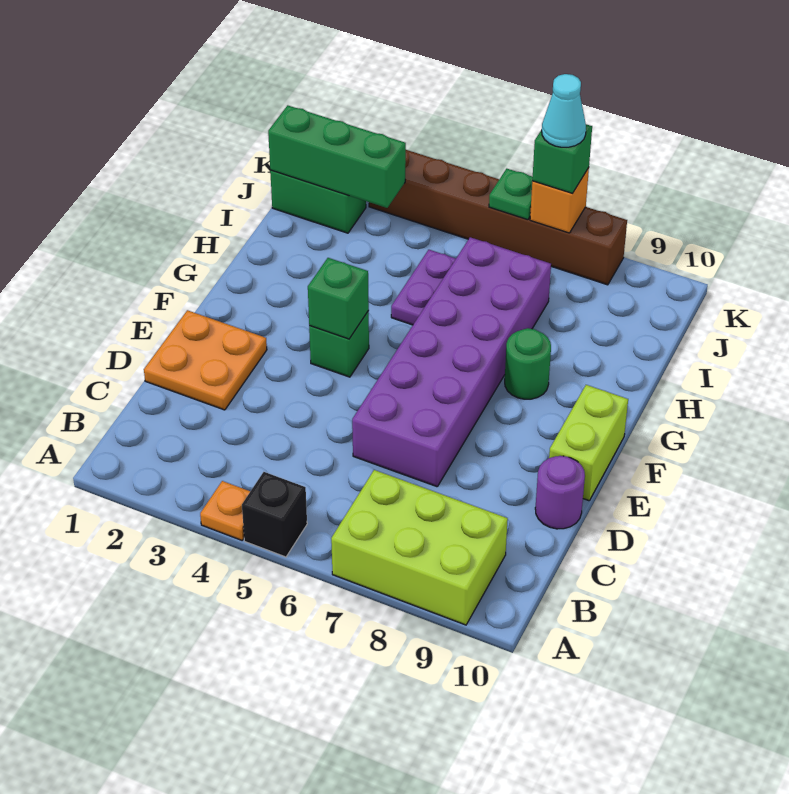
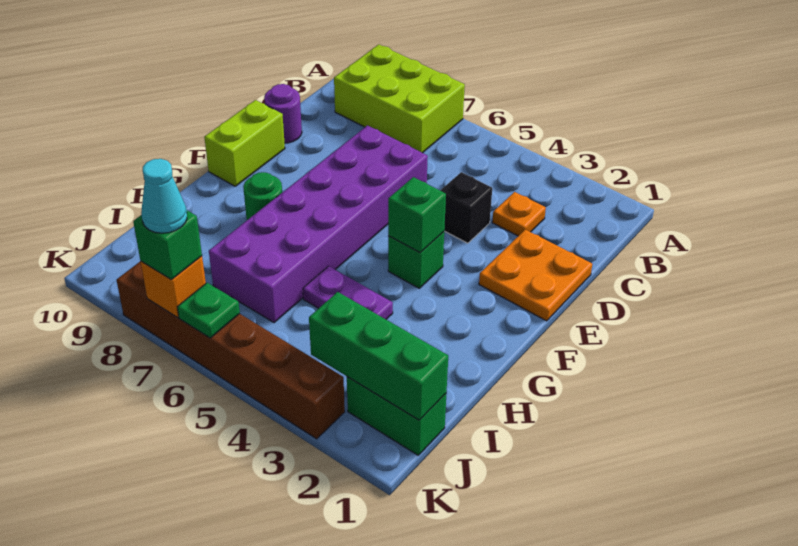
orange 1x1 plate [200,481,250,540] -> orange 1x1 plate moved to [492,192,546,236]
black 1x1 brick [242,472,307,557] -> black 1x1 brick moved to [440,172,492,243]
purple 1x2 plate [391,250,456,325] -> purple 1x2 plate turned to [303,266,393,319]

